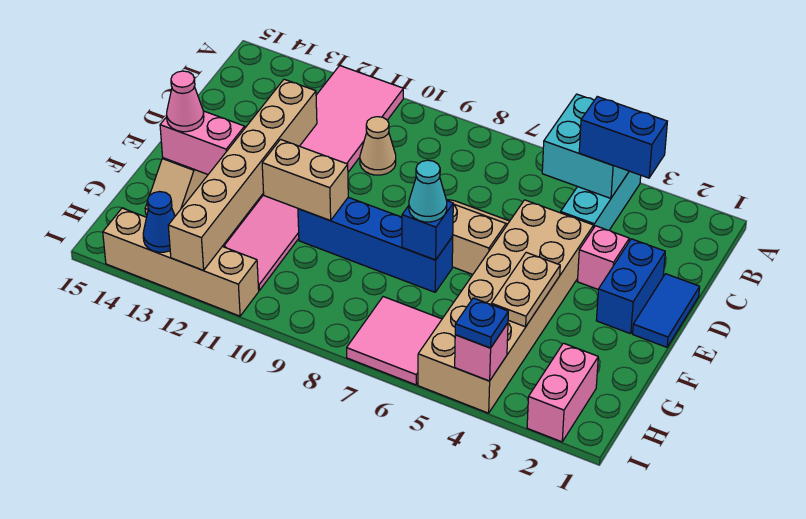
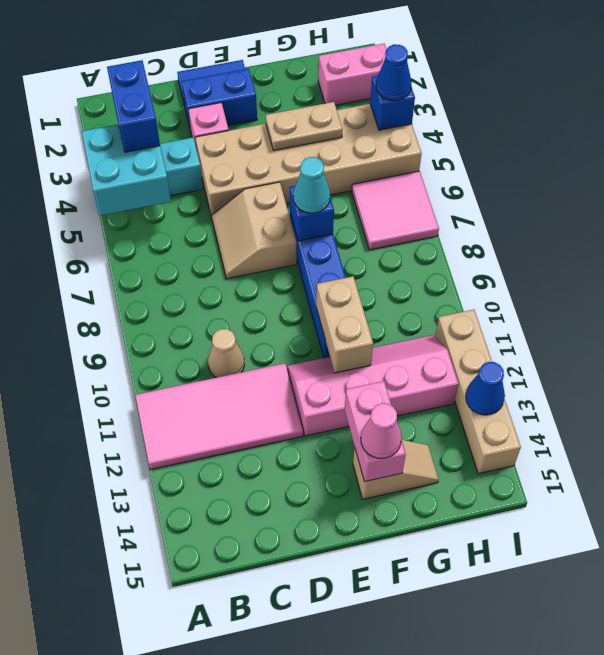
tan 1x6 brick [168,79,317,270] -> none
pink 1x1 brick [455,323,508,381] -> blue 1x1 brick [370,76,415,130]
blue 1x1 plate [455,298,508,348] -> blue 1x1 cone [376,44,411,101]

